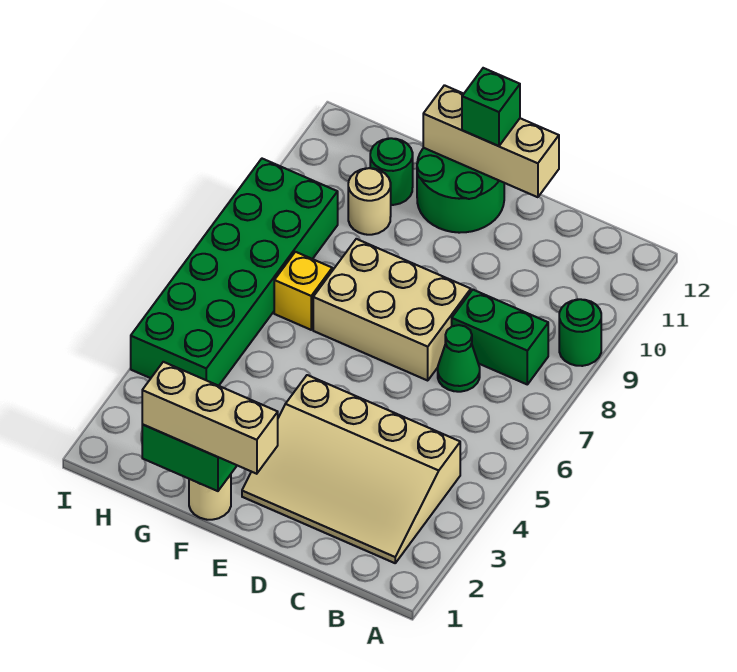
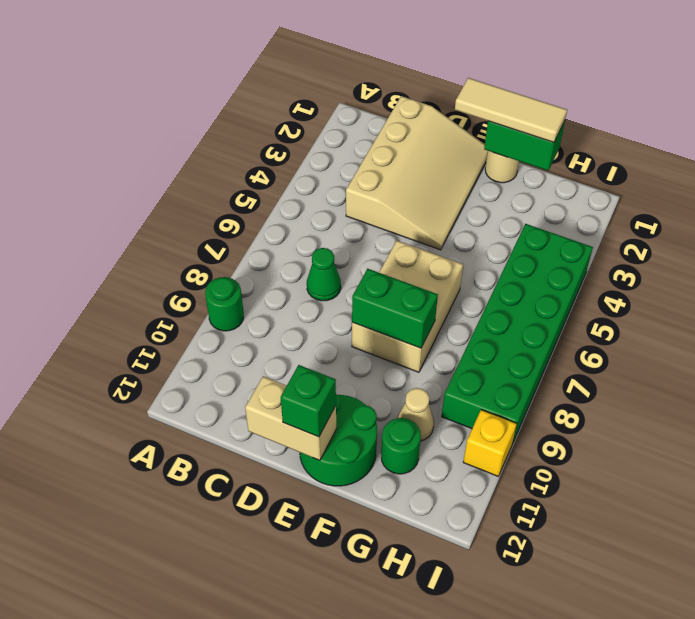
tan 3x4 slope [242,375,460,563] -> tan 3x4 slope turned to [346,96,488,250]
green 1x2 brick [452,290,548,384] -> green 1x2 brick moved to [352,269,438,348]
tan 2x3 brick [313,239,471,380] -> tan 2x3 brick turned to [352,241,463,372]
tan 1x3 brick [423,85,559,197] -> tan 1x2 brick [245,376,336,460]
tan 1x3 brick [142,362,278,474] -> tan 1x3 tile [455,78,567,142]
yellow 1x1 brick [274,252,332,330] -> yellow 1x1 brick moved to [463,410,517,476]
tan 1x1 round brick [348,168,391,235] -> tan 1x1 cone [398,388,434,441]

